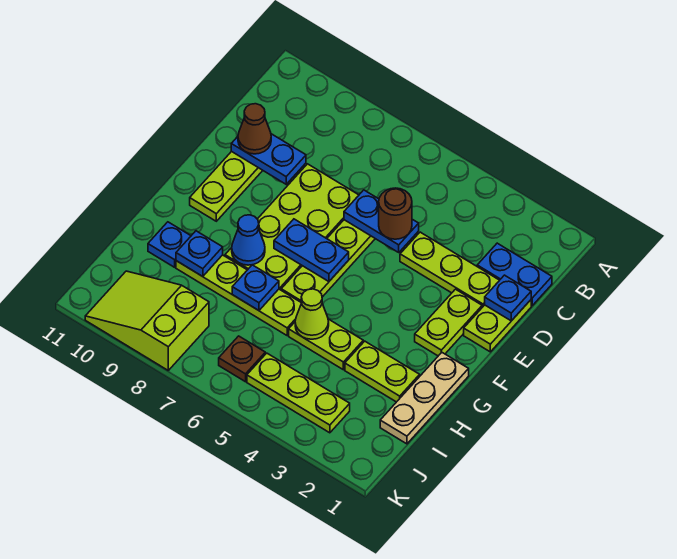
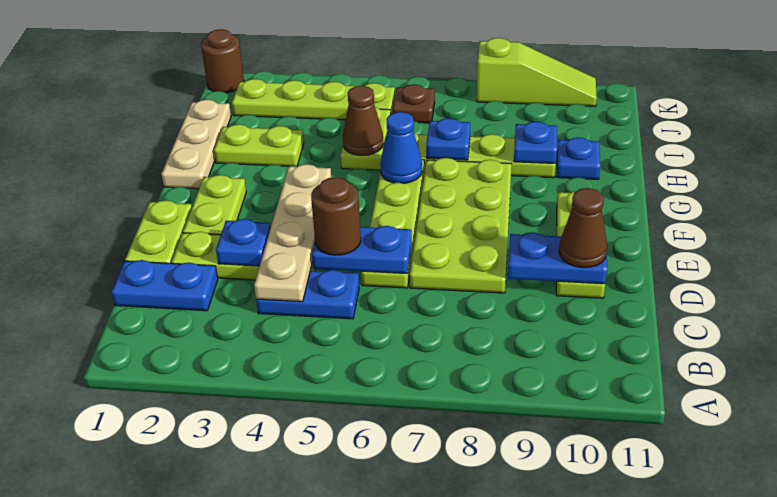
none -> tan 1x4 plate [254,164,331,302]
blue 1x1 plate [485,275,531,321] -> blue 1x1 plate moved to [216,219,271,266]
blue 1x2 plate [274,219,349,282] -> blue 1x2 plate moved to [256,270,359,319]
blue 1x1 cone [232,215,265,265] -> blue 1x1 cone moved to [380,112,422,183]
lime 1x2 plate [289,319,363,370] -> lime 1x2 plate turned to [340,107,391,170]
lime 1x1 cone [295,289,329,339] -> brown 1x1 cone [343,86,384,155]
lime 1x3 plate [247,353,350,433] -> lime 1x4 plate [232,79,395,120]
lime 2x3 slope [85,271,209,370] -> lime 1x3 slope [477,38,597,106]
none -> brown 1x1 round brick [201,29,244,93]

